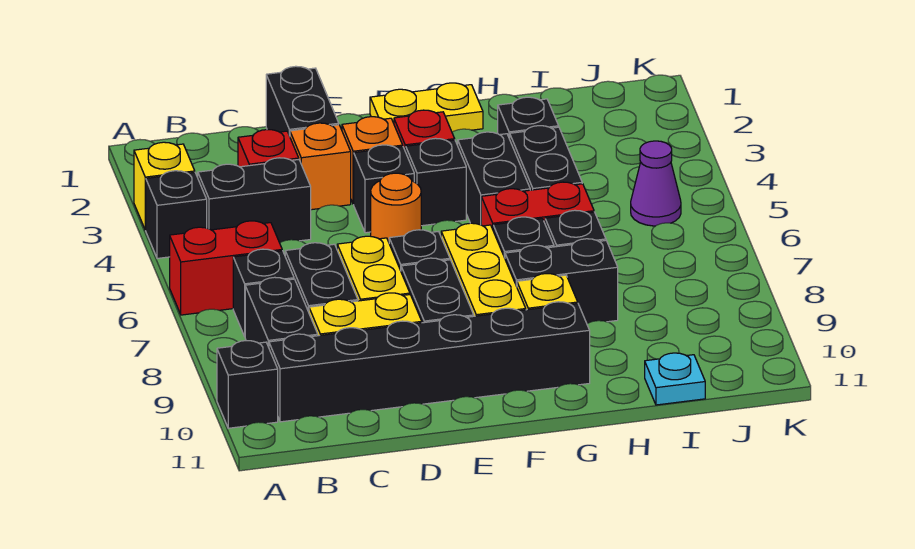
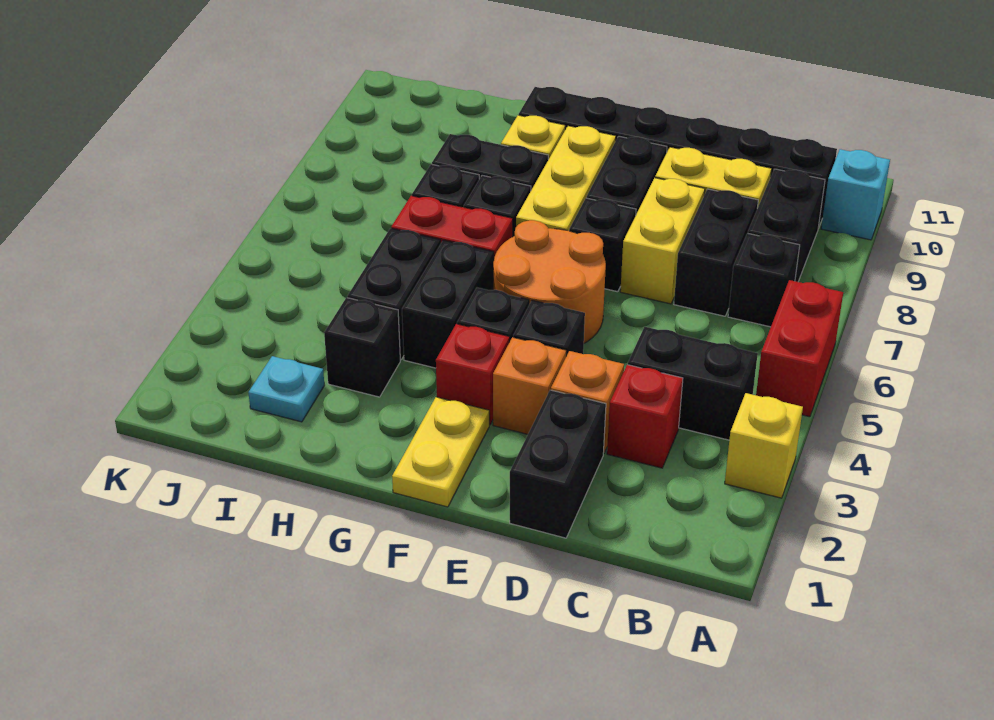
black 1x1 brick [146,171,207,258] -> none
red 1x2 brick [170,221,282,315] -> red 1x2 brick turned to [756,280,843,417]
black 1x1 brick [217,341,278,428] -> cyan 1x1 brick [821,149,890,240]
orange 1x1 round brick [371,173,421,242] -> orange 2x2 round brick [493,220,606,343]
yellow 1x2 plate [370,83,483,132] -> yellow 1x2 plate turned to [392,397,489,507]
cyan 1x1 plate [645,353,705,405] -> cyan 1x1 plate moved to [248,356,324,422]
purple 1x1 cone [631,141,681,226] -> none

